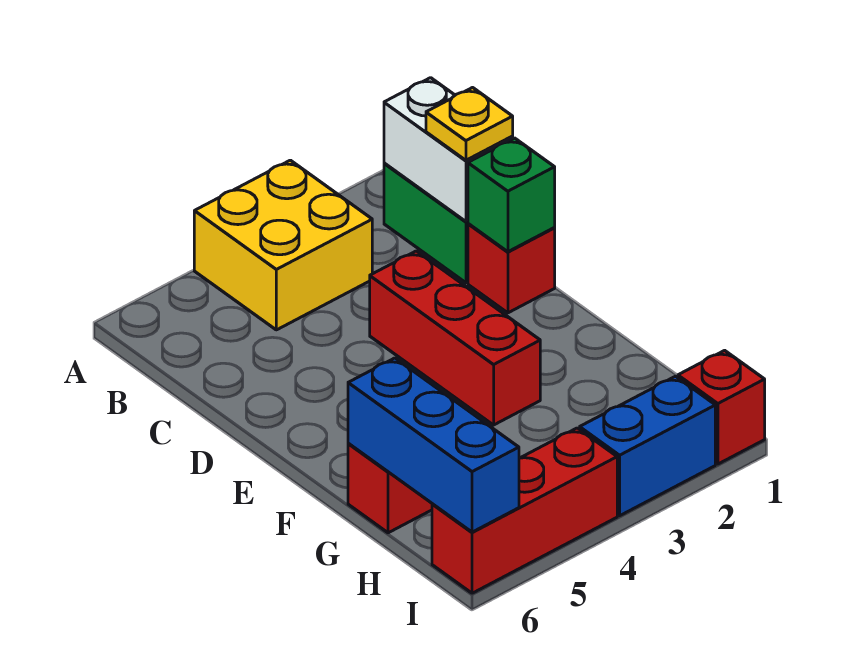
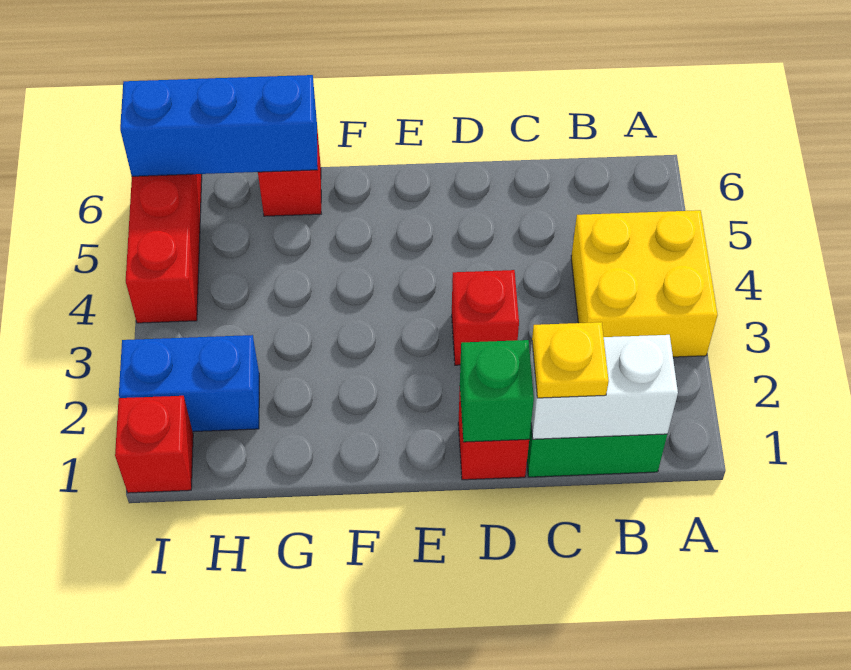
red 1x3 brick [370,251,540,425] -> red 1x1 brick [452,270,519,365]
blue 1x2 brick [580,376,715,516] -> blue 1x2 brick turned to [119,335,259,432]

